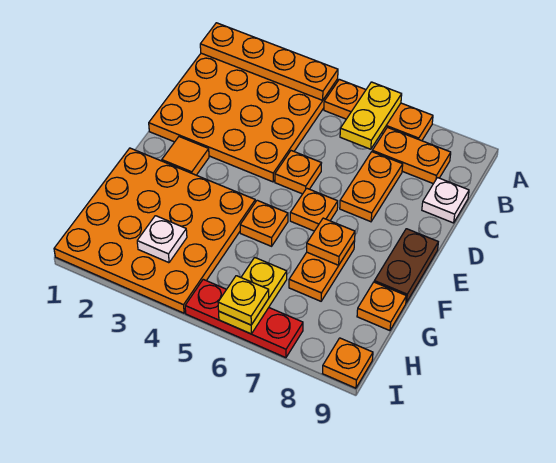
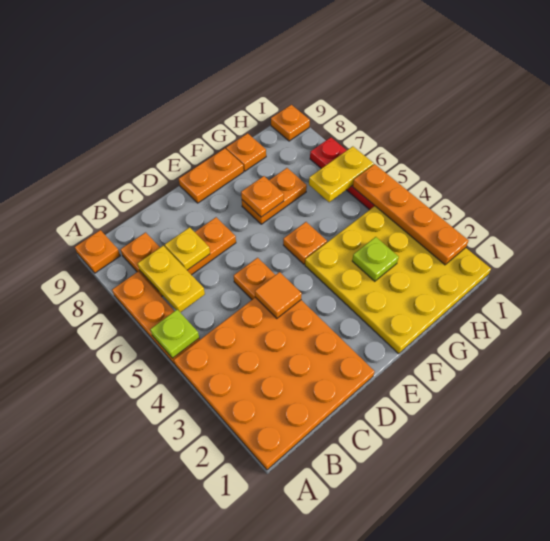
orange 1x4 plate [200,23,338,100] -> orange 1x4 plate moved to [353,164,469,265]
none -> lime 1x1 plate [150,310,199,358]
yellow 1x2 plate [340,82,402,149] -> yellow 1x2 plate turned to [137,246,205,312]
white 1x1 plate [422,178,469,223] -> none
orange 1x1 tile [162,137,209,175] -> orange 1x1 tile moved to [255,272,302,318]
orange 1x1 plate [290,188,338,231] -> orange 1x1 plate moved to [75,230,120,273]
brown 1x2 plate [374,229,438,303] -> orange 1x2 plate [179,148,244,203]
orange 4x4 plate [54,148,255,313] -> yellow 4x4 plate [305,206,491,354]
none -> lime 1x1 plate [352,237,399,281]
white 1x1 plate [137,216,187,263] -> none
yellow 1x1 plate [218,276,269,325] -> yellow 1x1 plate moved to [165,227,210,270]

